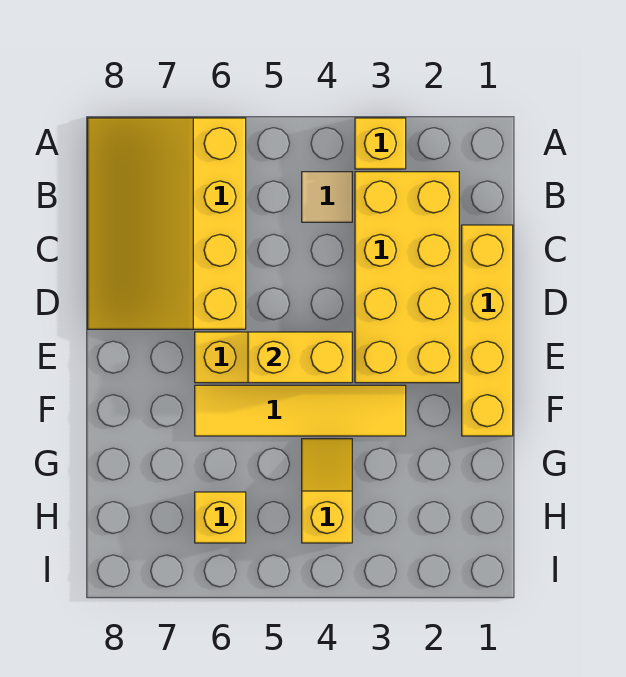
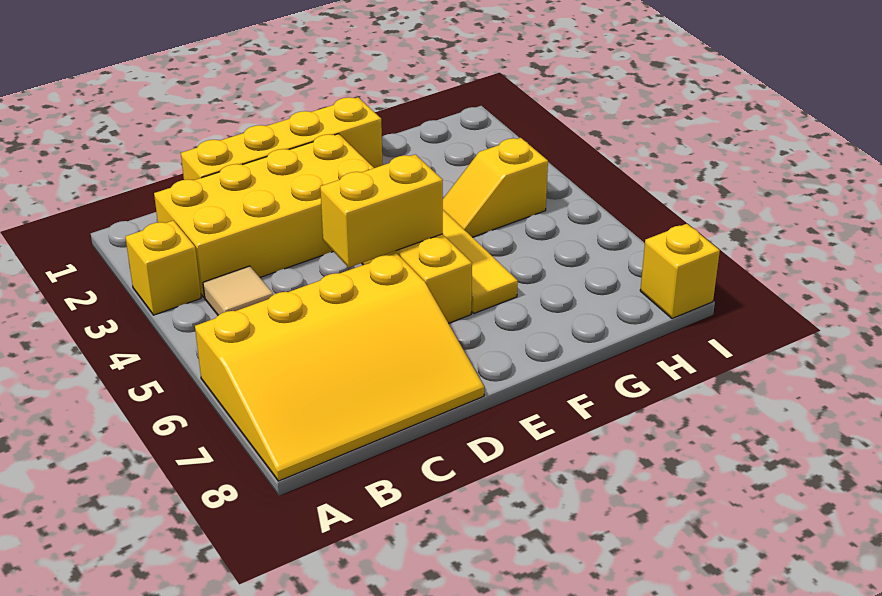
yellow 1x2 brick [248,332,352,383] -> yellow 1x2 brick turned to [320,154,443,267]
yellow 1x1 brick [195,492,246,543] -> yellow 1x1 brick moved to [640,224,720,319]

